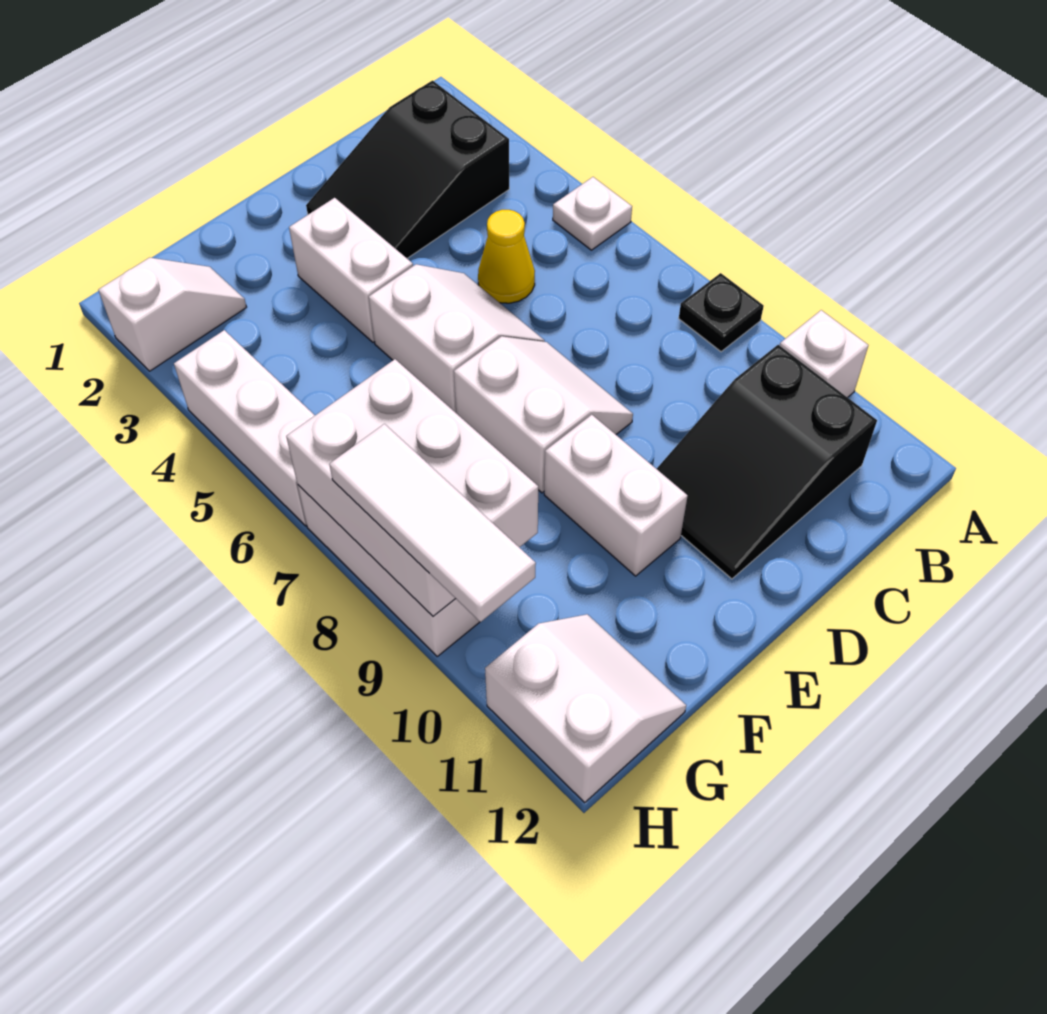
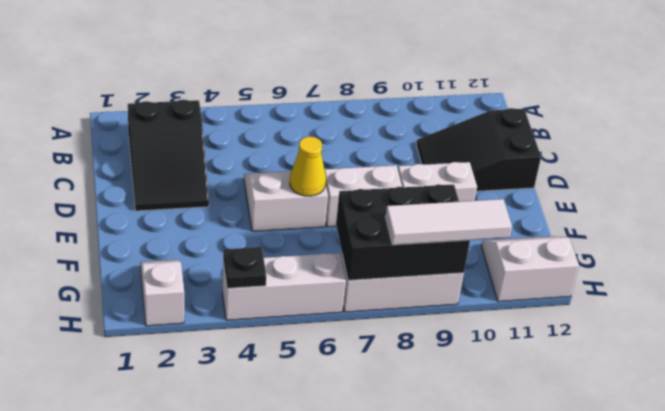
white 1x1 plate [553,177,632,250] -> none
black 1x1 plate [679,273,764,352] -> black 1x1 plate moved to [223,247,266,288]
white 1x1 brick [780,310,868,398] -> none
black 2x3 slope [657,345,877,579] -> black 2x3 slope turned to [417,108,541,191]
yellow 1x1 cone [478,210,535,303] -> yellow 1x1 cone moved to [290,136,326,196]
white 1x2 brick [289,198,413,342] -> none
white 2x3 brick [286,359,538,616] -> black 2x3 brick [336,184,470,280]

